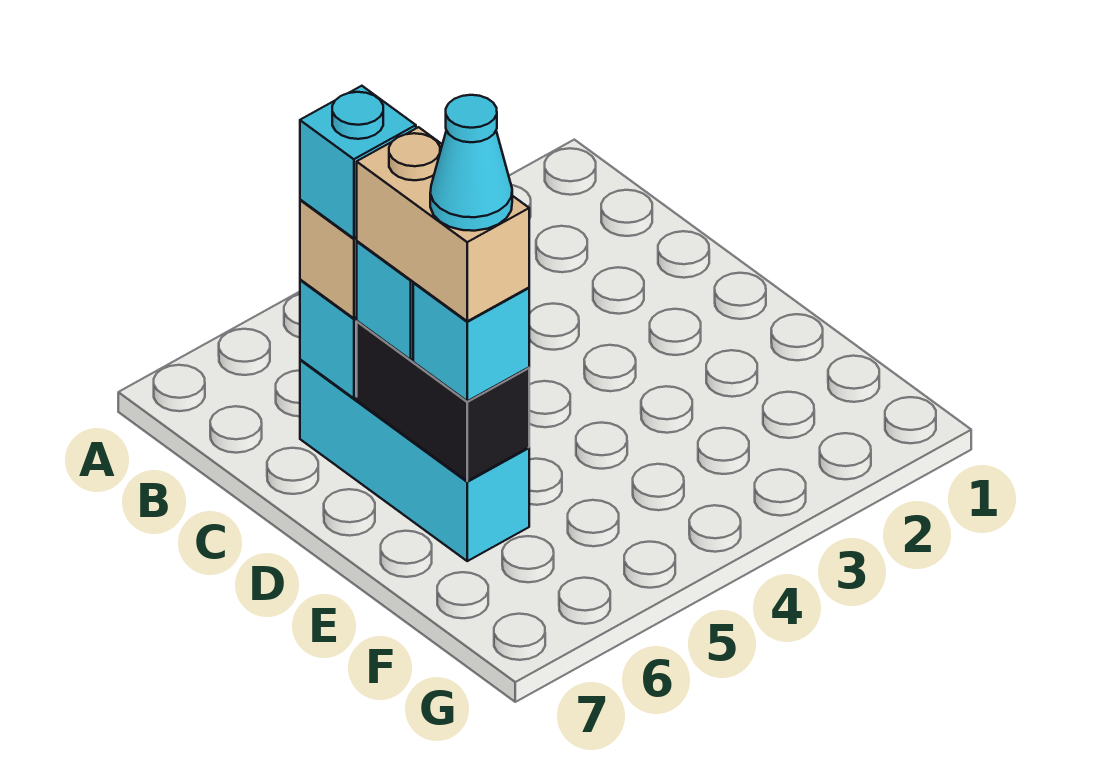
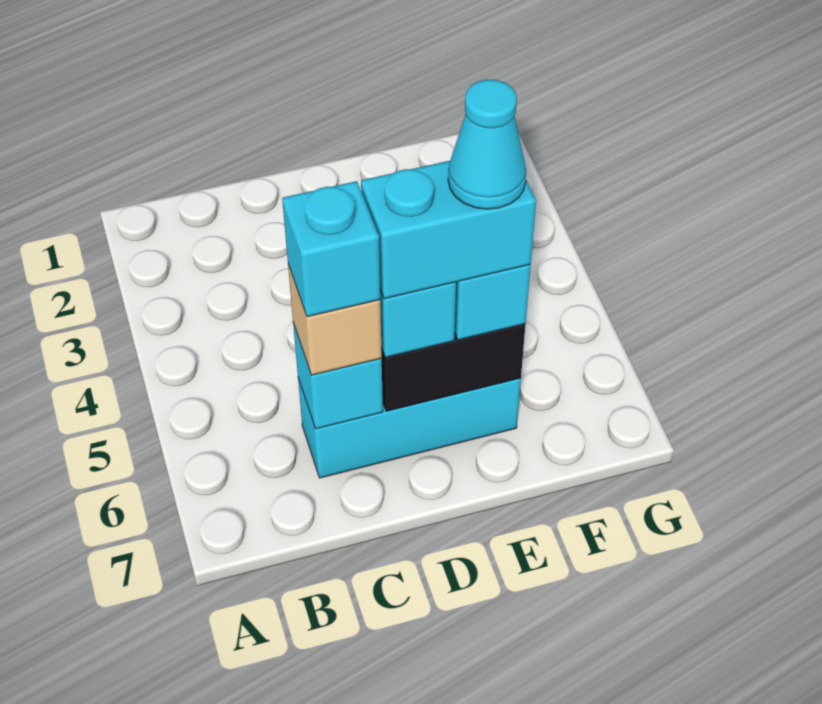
tan 1x2 brick [357,127,529,321] -> cyan 1x2 brick [361,161,536,299]

